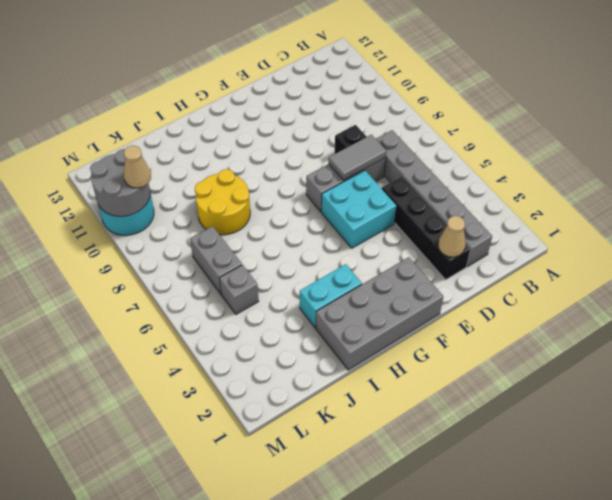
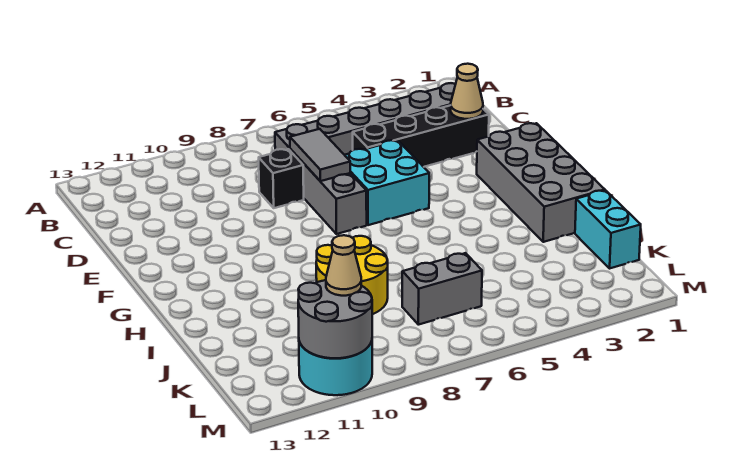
cyan 1x2 brick [300,264,362,328] -> cyan 1x2 brick moved to [575,190,641,268]
grey 1x1 brick [219,265,259,314] -> none

